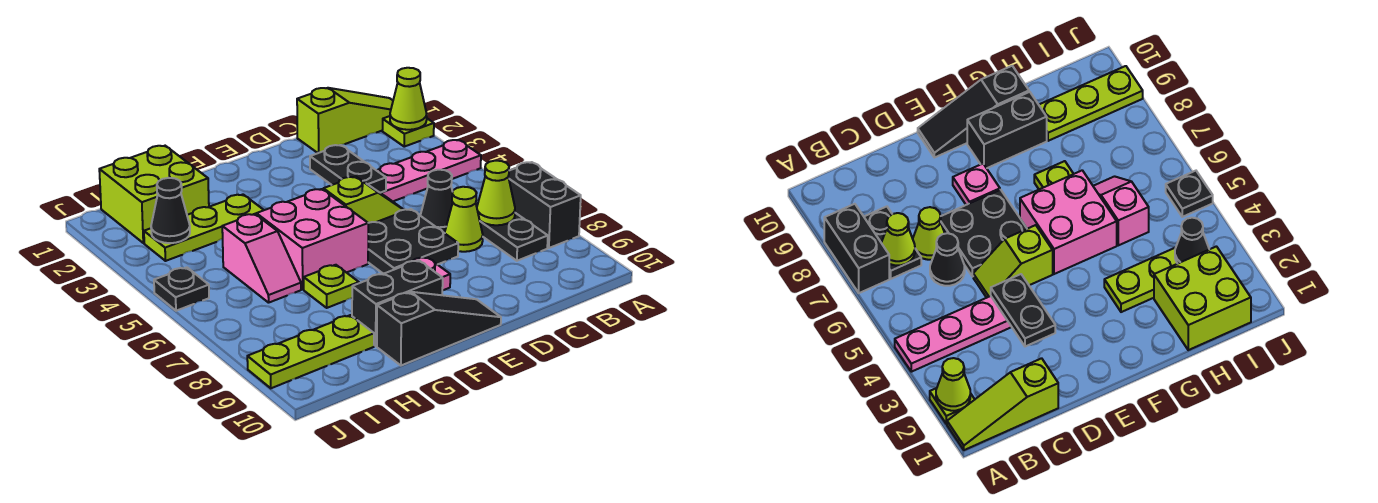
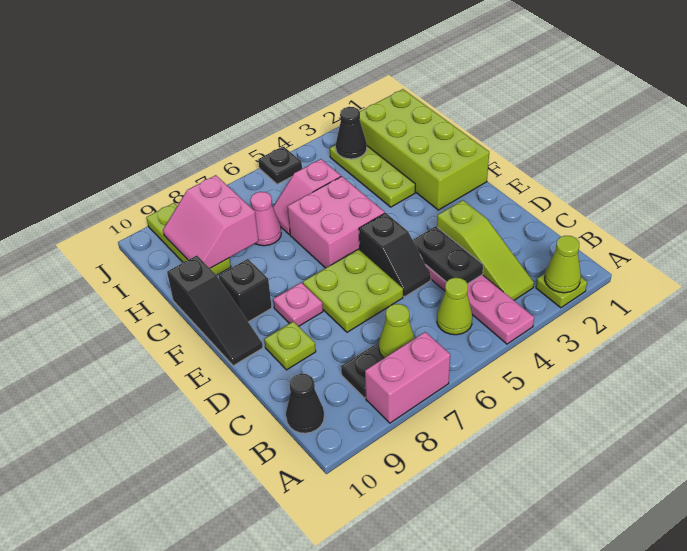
lime 1x3 slope [297,88,393,153] -> lime 1x3 slope moved to [437,200,534,300]
black 1x2 brick [508,162,581,248] -> pink 1x2 brick [365,332,450,423]
black 1x1 cone [420,170,453,233] -> black 1x1 cone moved to [286,374,324,433]
lime 1x1 cone [445,187,483,252] -> lime 1x1 cone moved to [437,278,473,335]
black 1x2 plate [310,145,386,193] -> black 1x2 plate turned to [413,226,483,284]
lime 1x2 slope [323,176,403,223] -> black 1x2 slope [359,213,431,297]
black 2x2 plate [368,209,458,274] -> lime 2x2 plate [303,249,403,332]
black 1x2 brick [352,260,443,346] -> black 1x1 brick [219,259,272,322]
lime 1x1 plate [304,265,359,308] -> lime 1x1 plate moved to [264,321,316,370]
lime 2x2 brick [99,146,209,243] -> lime 2x4 brick [360,89,489,210]
none -> pink 1x1 cone [250,192,281,246]
none -> pink 2x2 slope [163,175,259,268]

